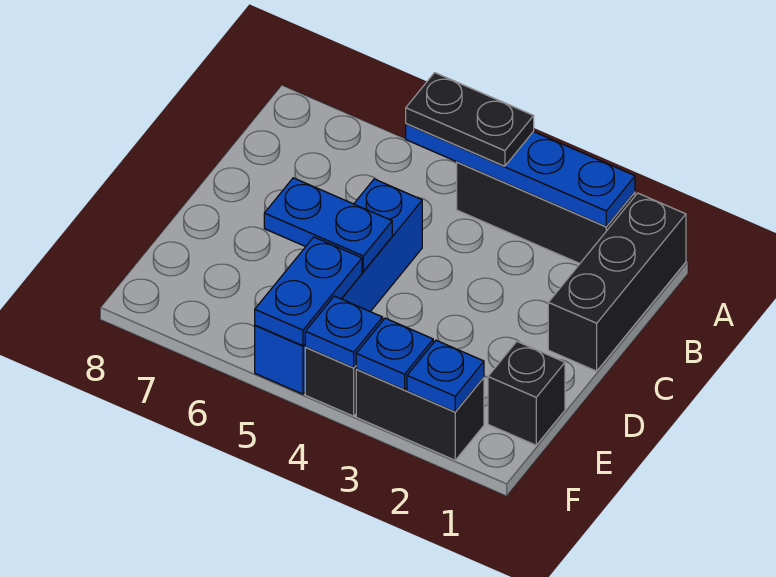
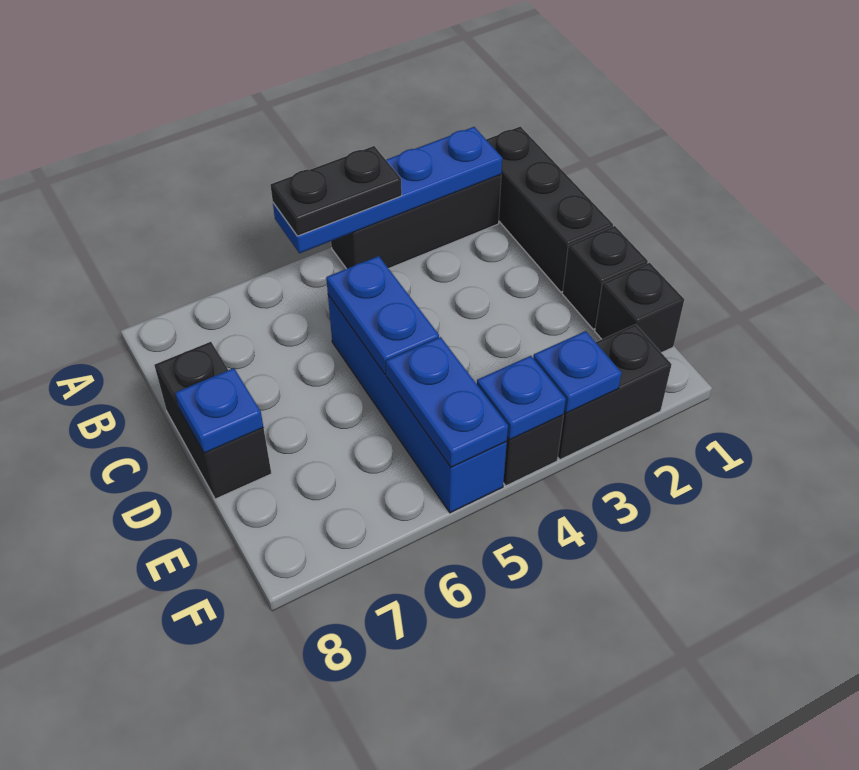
none -> black 1x2 brick [154,342,271,499]
none -> black 1x1 brick [562,226,648,329]
blue 1x2 plate [264,178,392,272] -> blue 1x2 plate turned to [326,256,439,374]
blue 1x1 plate [407,340,484,412] -> blue 1x1 plate moved to [175,368,264,453]

